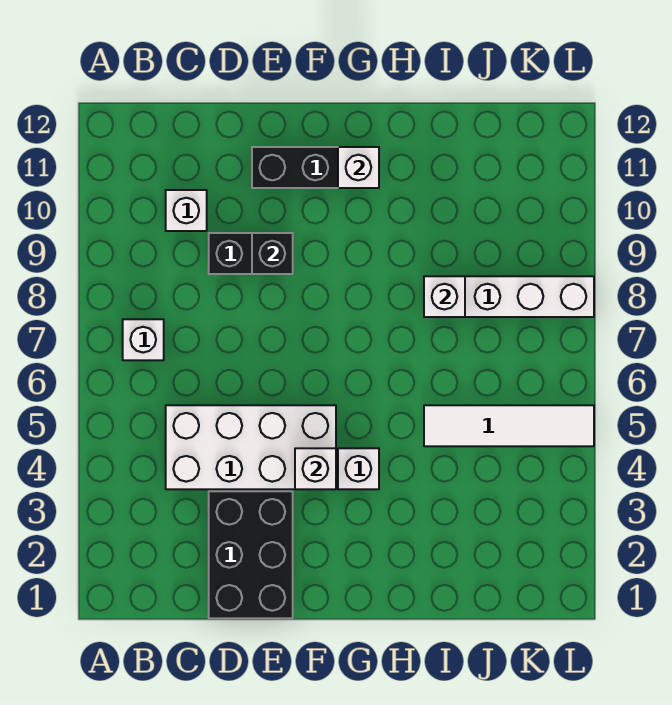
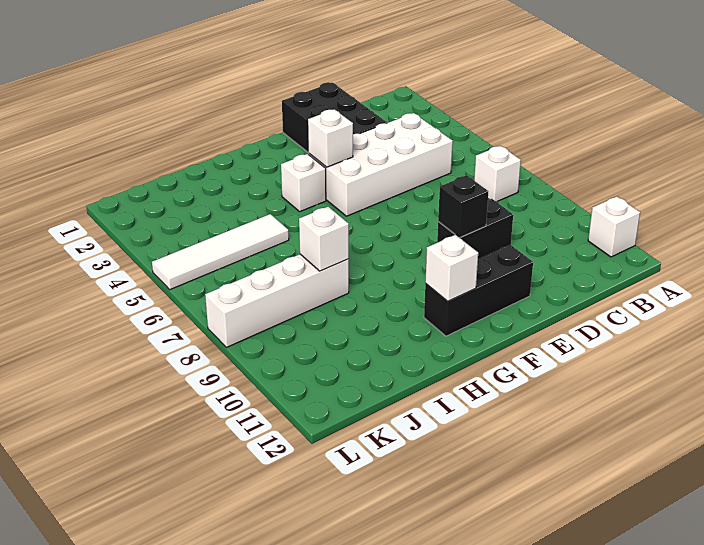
white 1x1 brick [166,190,207,231] -> white 1x1 brick moved to [588,196,640,257]

